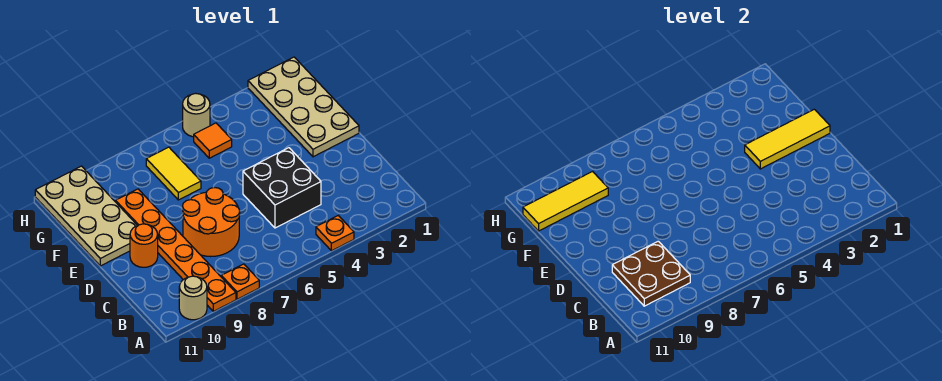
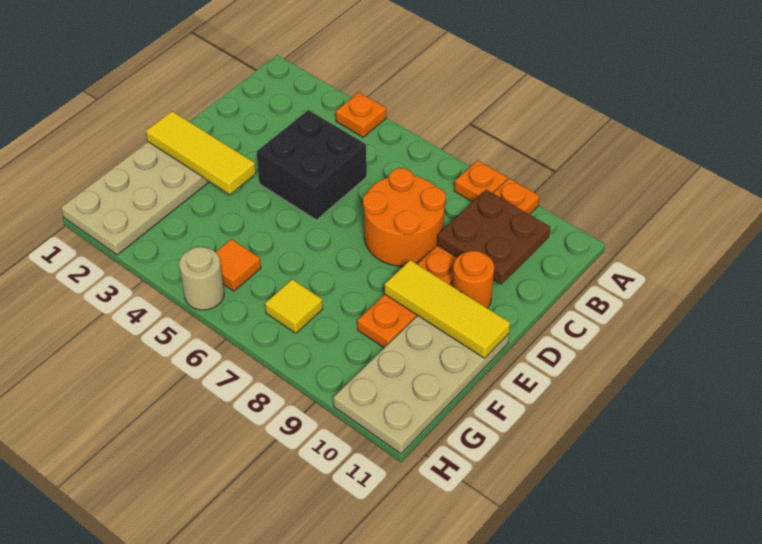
tan 1x1 round brick [179,276,207,320] -> none
yellow 1x2 tile [146,147,201,200] -> yellow 1x1 tile [265,279,323,333]
yellow 1x3 tile [523,172,608,231] -> yellow 1x3 tile moved to [385,260,510,358]

